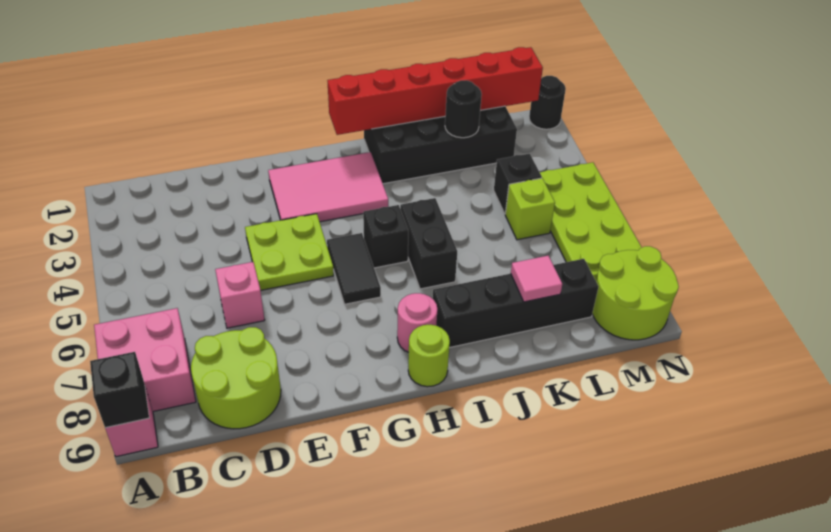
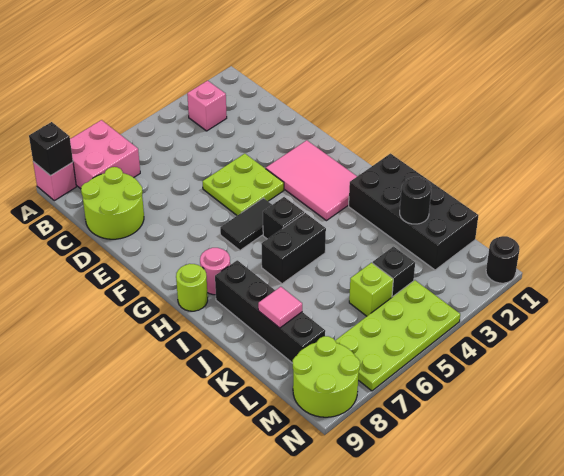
pink 1x1 brick [215,262,265,328] -> pink 1x1 brick moved to [187,81,227,131]
red 1x6 brick [327,47,543,135] -> none

